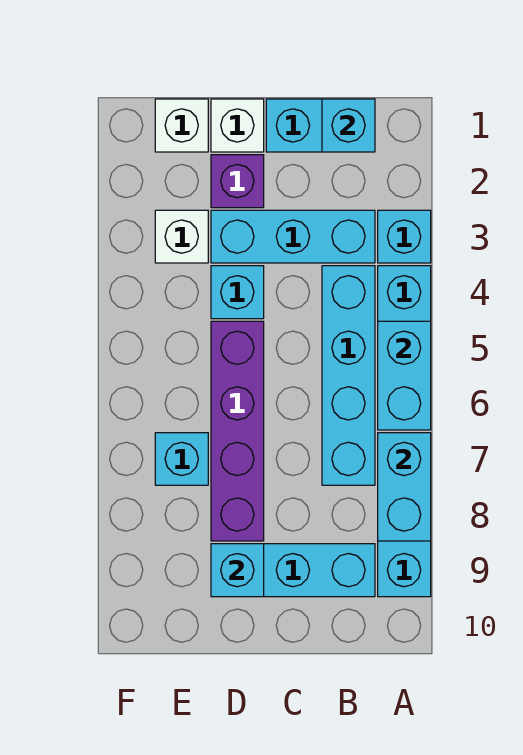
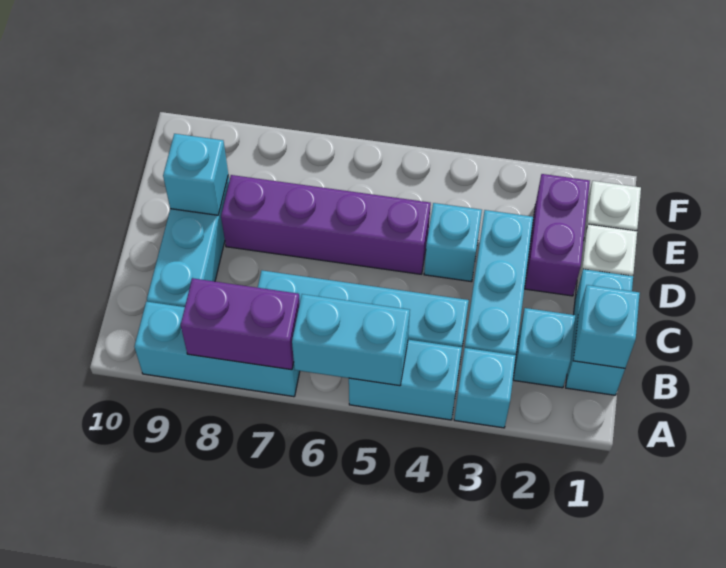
cyan 1x2 brick [378,433,431,541] -> purple 1x2 brick [181,278,300,370]
purple 1x1 brick [211,155,264,208] -> purple 1x2 brick [525,174,590,296]
white 1x1 brick [155,210,208,263] -> none
cyan 1x1 brick [155,433,208,485] -> cyan 1x1 brick moved to [513,308,575,388]

